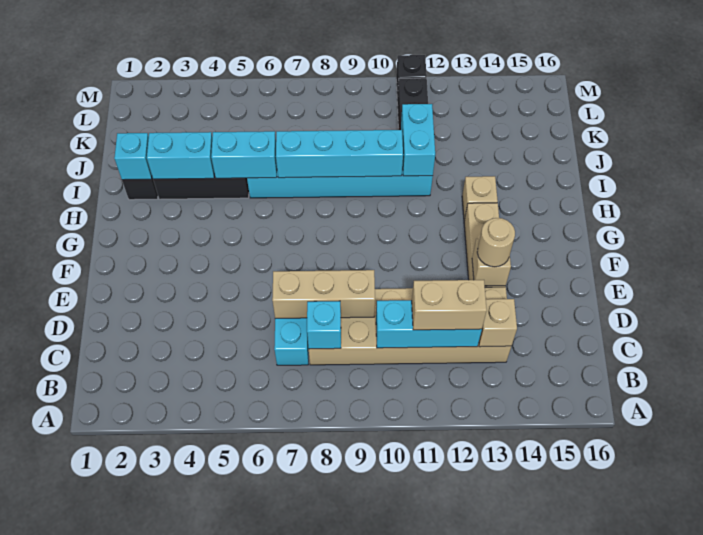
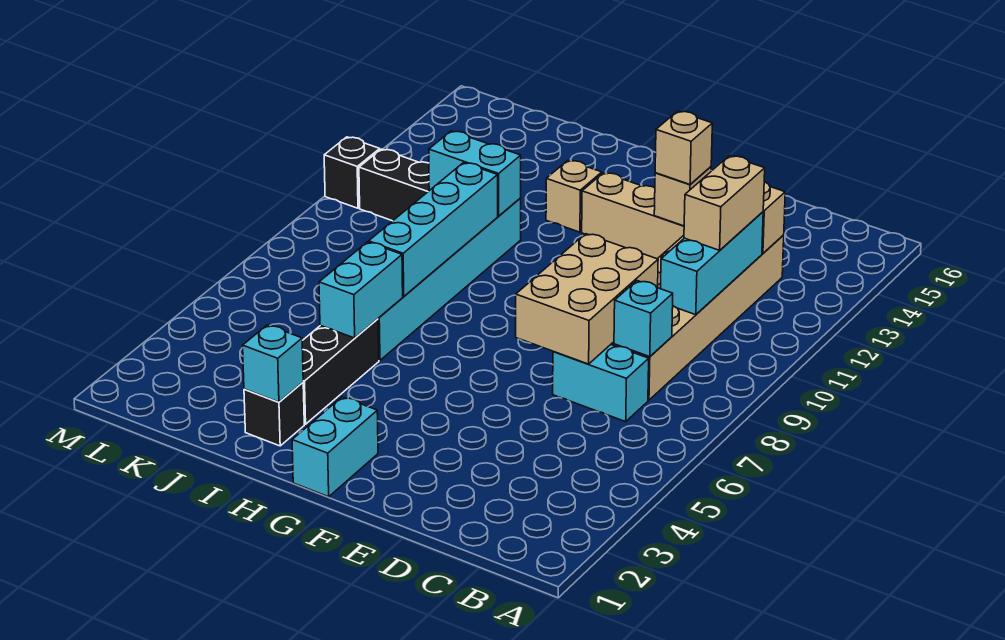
tan 1x3 brick [272,270,375,319] -> tan 2x3 brick [516,234,658,364]
tan 1x1 round brick [477,218,515,267] -> tan 1x1 brick [655,111,712,184]
cyan 1x2 brick [147,132,214,179] -> cyan 1x2 brick moved to [292,397,378,497]

